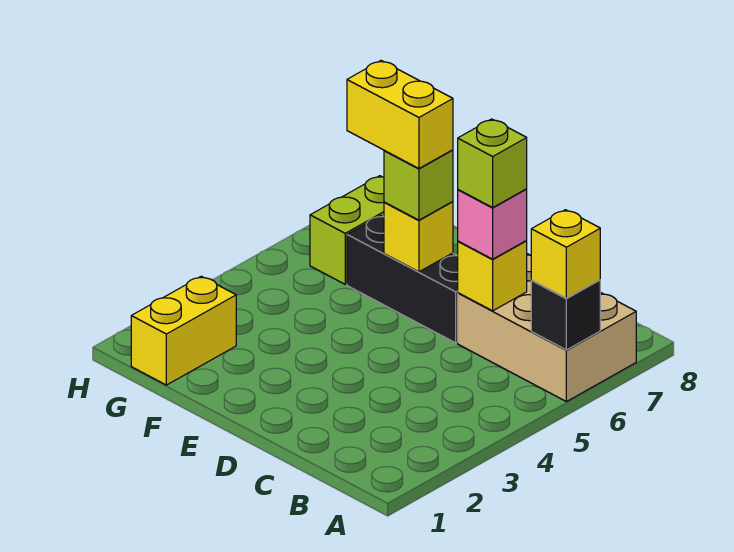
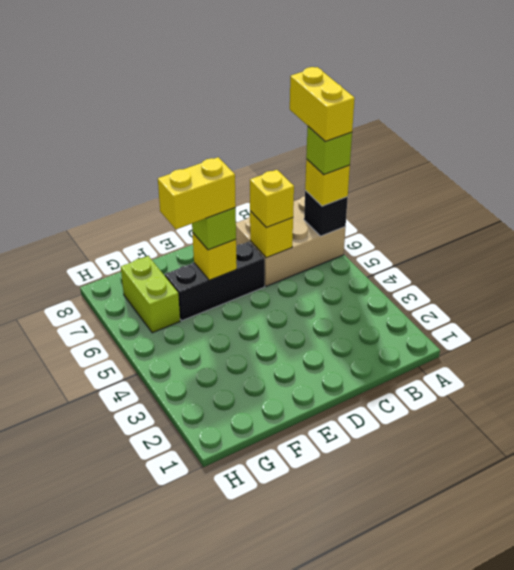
pink 1x1 brick [458,189,527,259] -> yellow 1x1 brick [250,170,294,228]
lime 1x1 brick [458,119,527,207] -> lime 1x1 brick moved to [306,127,352,175]
yellow 1x2 brick [131,276,236,385] -> yellow 1x2 brick moved to [290,67,355,142]

